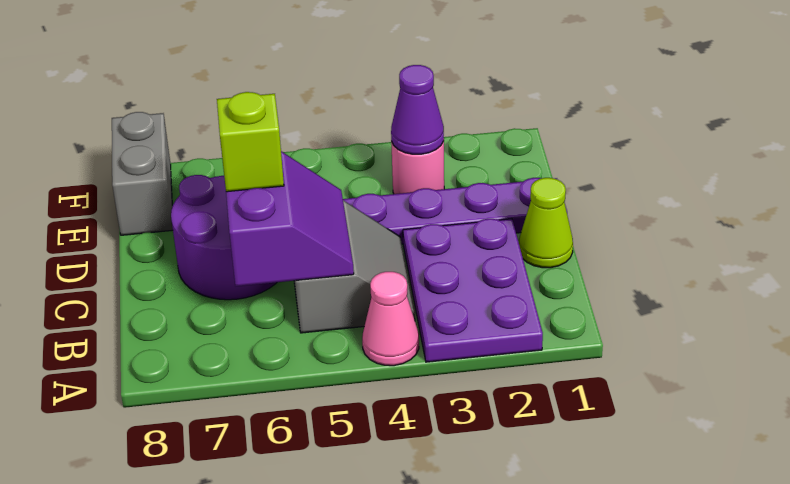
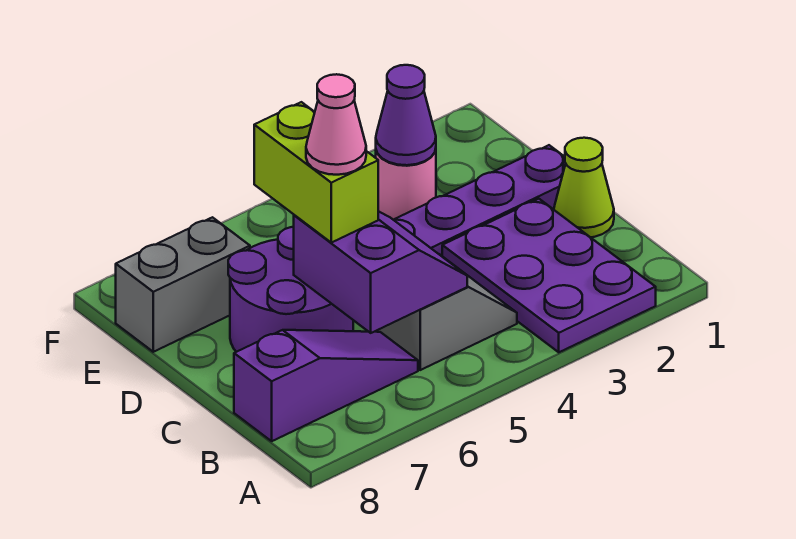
pink 1x1 cone [362,272,419,366] -> pink 1x1 cone moved to [306,74,366,175]
none -> purple 1x3 slope [234,330,418,441]
lime 1x1 brick [217,92,284,192] -> lime 1x2 brick [254,102,378,243]
grey 1x2 brick [112,112,173,235] -> grey 1x2 brick turned to [116,217,250,352]

